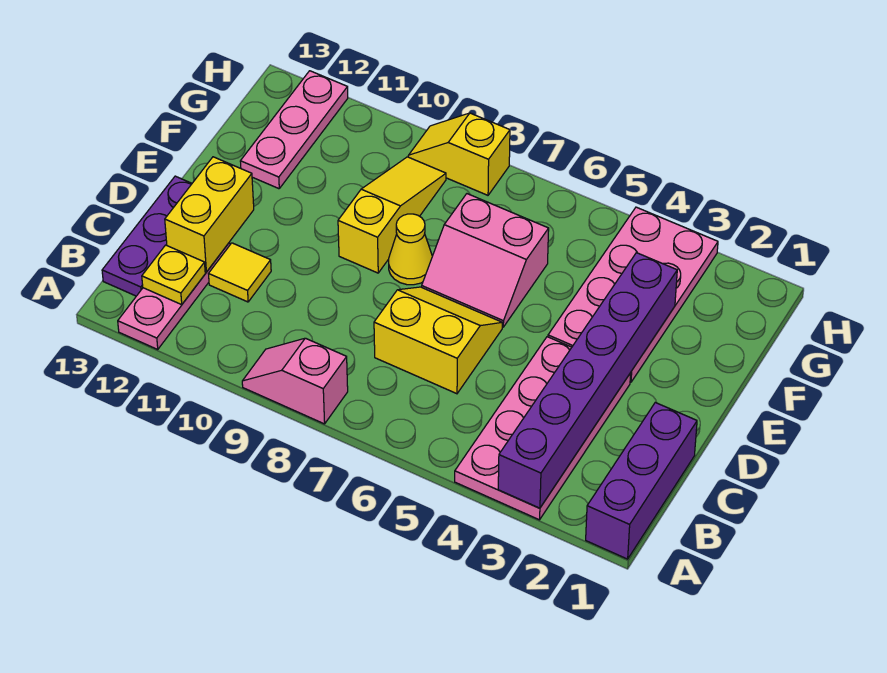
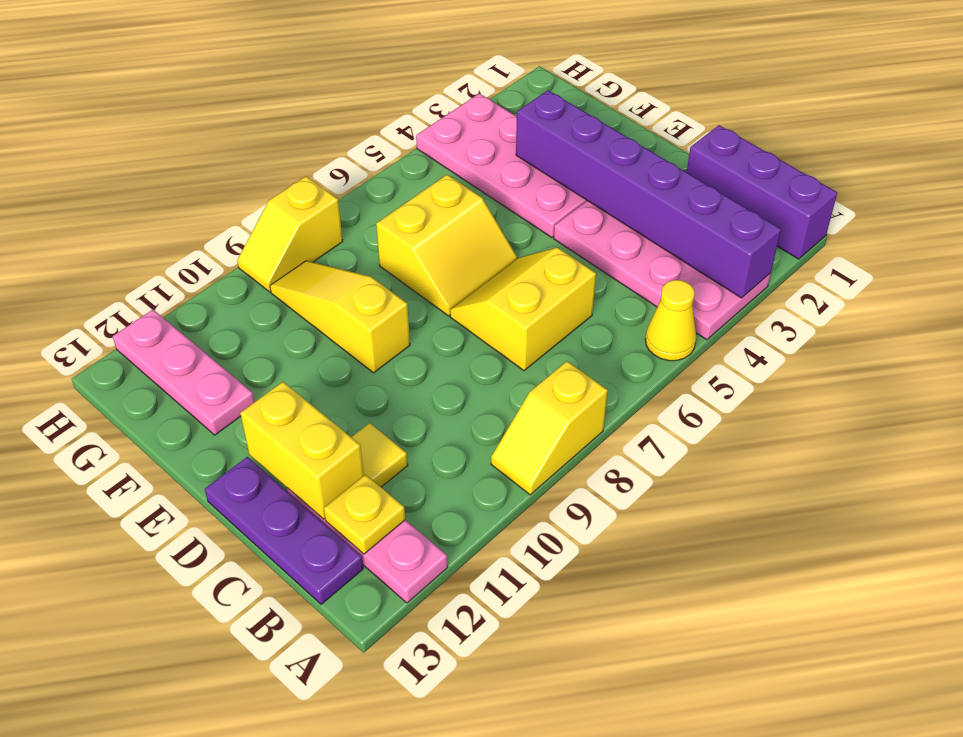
pink 1x2 slope [242,338,348,424] -> yellow 1x2 slope [491,361,608,495]
pink 2x2 slope [422,194,549,327] -> yellow 2x2 slope [376,175,517,316]
yellow 1x1 cone [389,214,432,285] -> yellow 1x1 cone moved to [645,280,696,361]

